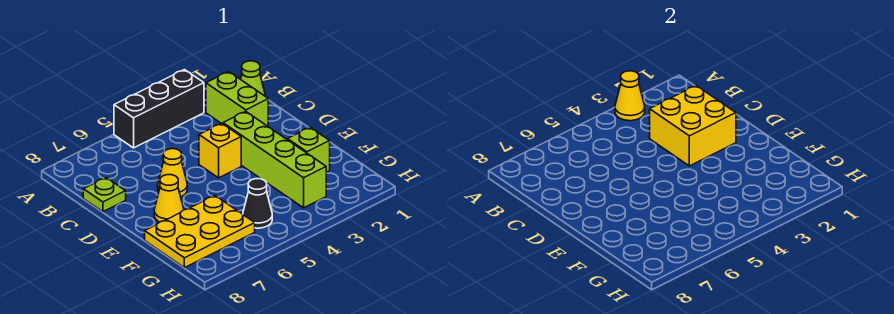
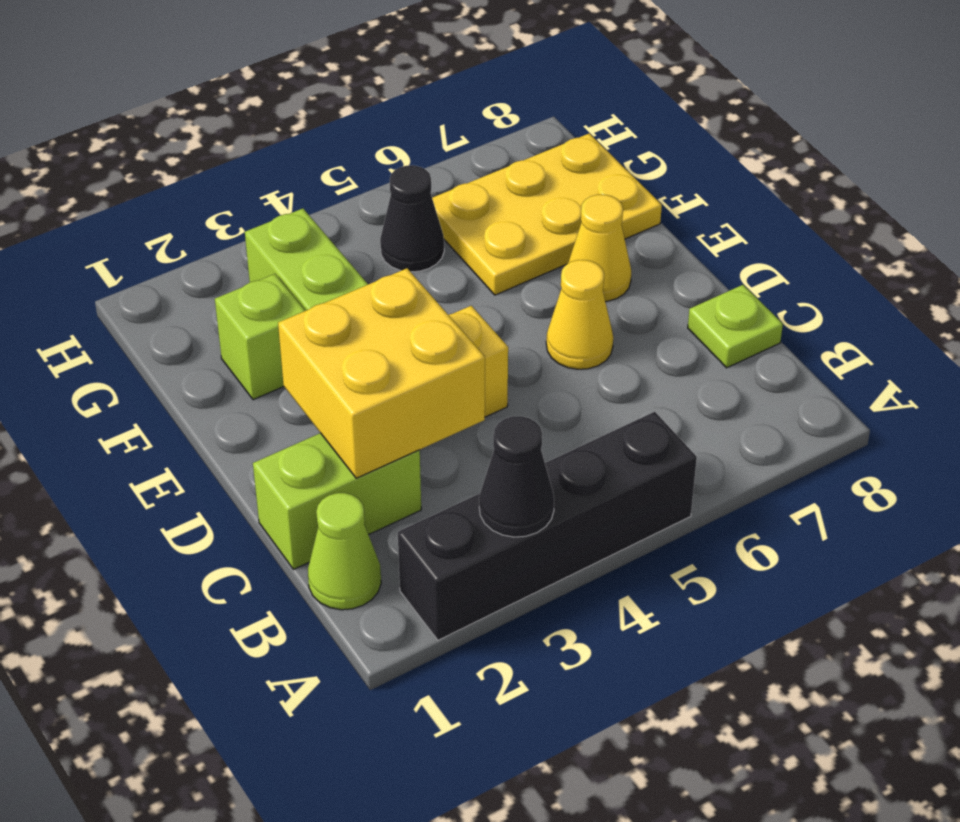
black 1x3 brick [114,70,204,148] -> black 1x4 brick [398,412,697,640]
yellow 1x1 cone [615,71,645,121] -> black 1x1 cone [479,416,554,537]
lime 1x2 brick [206,71,268,126] -> lime 1x2 brick turned to [253,433,421,569]

